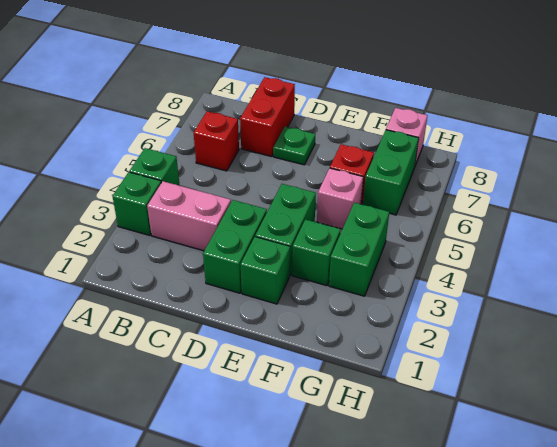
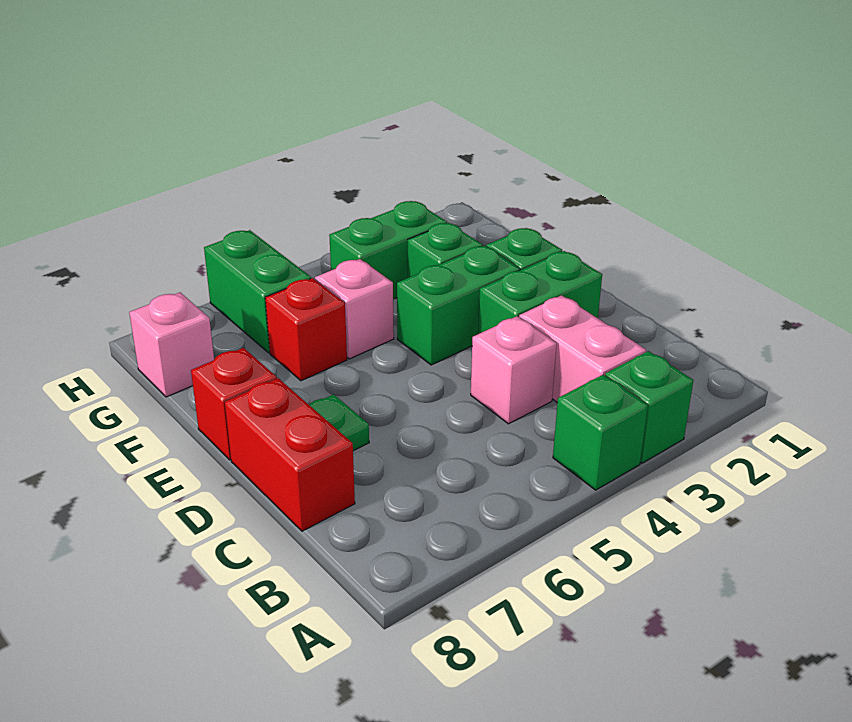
red 1x1 brick [194,111,239,171] -> red 1x1 brick moved to [191,348,277,460]
none -> pink 1x1 brick [471,316,557,424]
red 1x2 brick [240,77,295,157] -> red 1x2 brick turned to [225,378,355,531]
green 1x2 brick [363,130,419,215] -> green 1x2 brick turned to [204,230,311,353]

